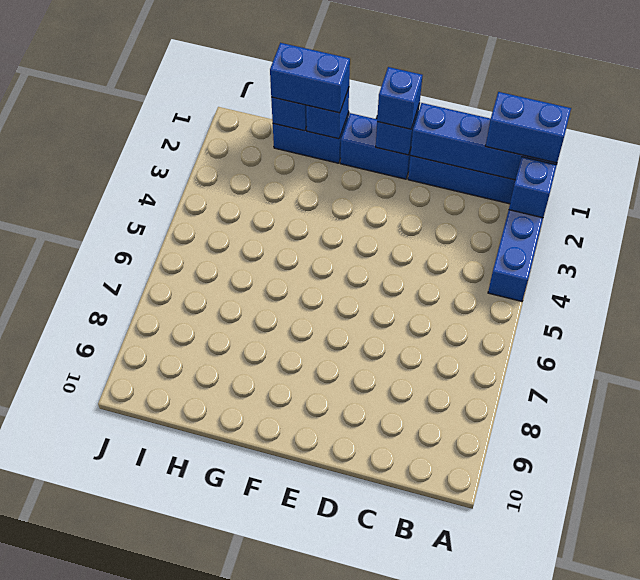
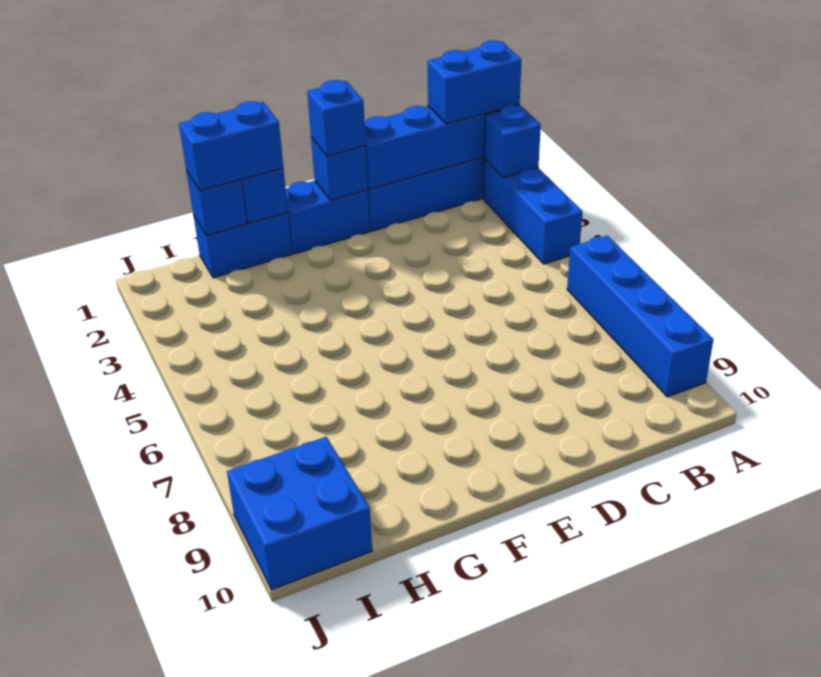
none -> blue 1x4 brick [567,235,714,397]
none -> blue 2x2 brick [227,437,372,590]

